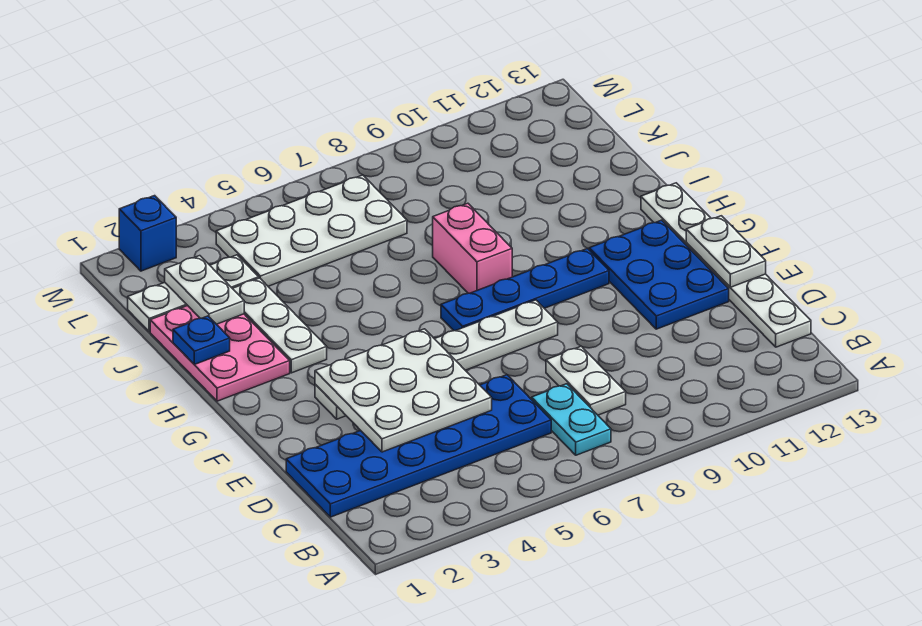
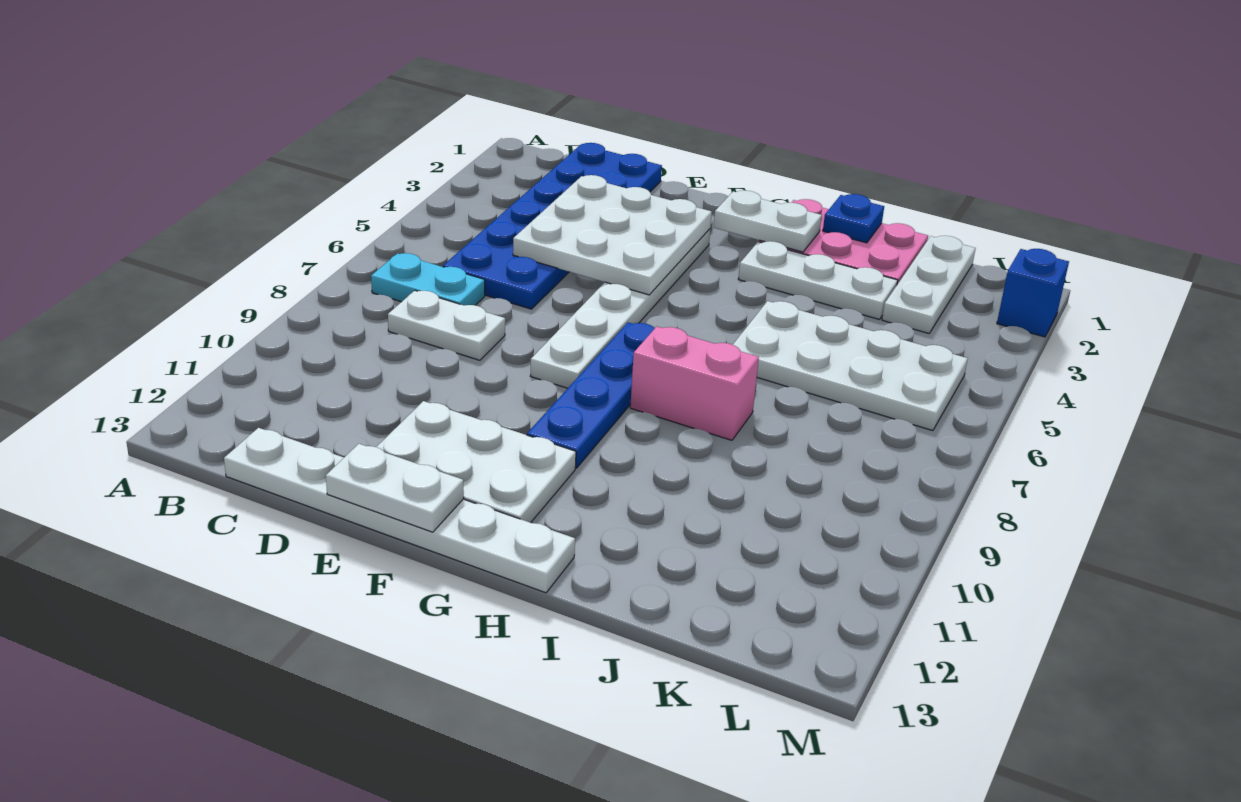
blue 2x3 plate [589,220,729,329] -> white 2x3 plate [377,401,576,523]
white 1x2 plate [165,256,244,324] -> white 1x2 plate moved to [714,190,822,252]
white 2x4 plate [216,175,407,286] -> white 2x4 plate turned to [733,301,968,431]

